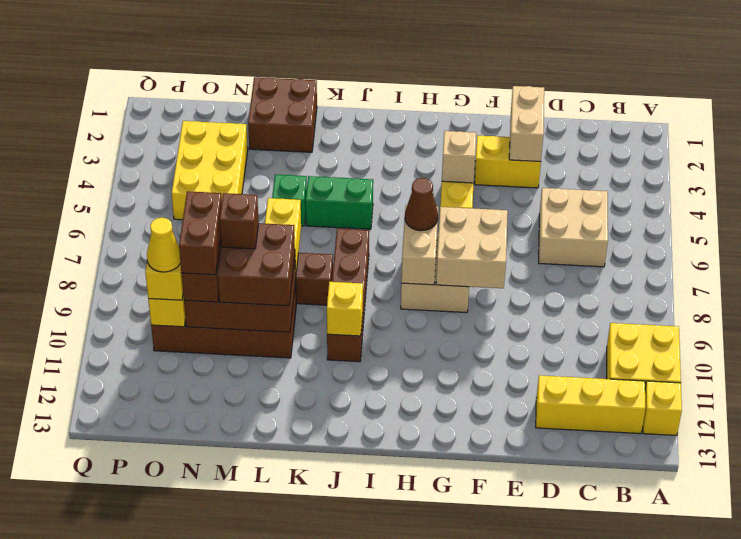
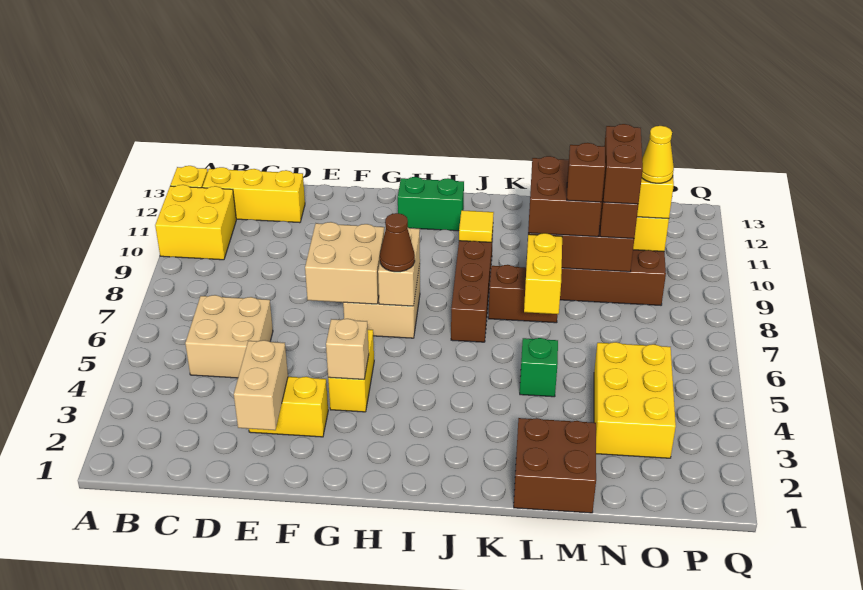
green 1x2 brick [306,176,373,229] -> green 1x2 brick moved to [398,177,464,231]
yellow 1x1 brick [327,282,363,336] -> yellow 1x1 tile [459,210,494,242]

